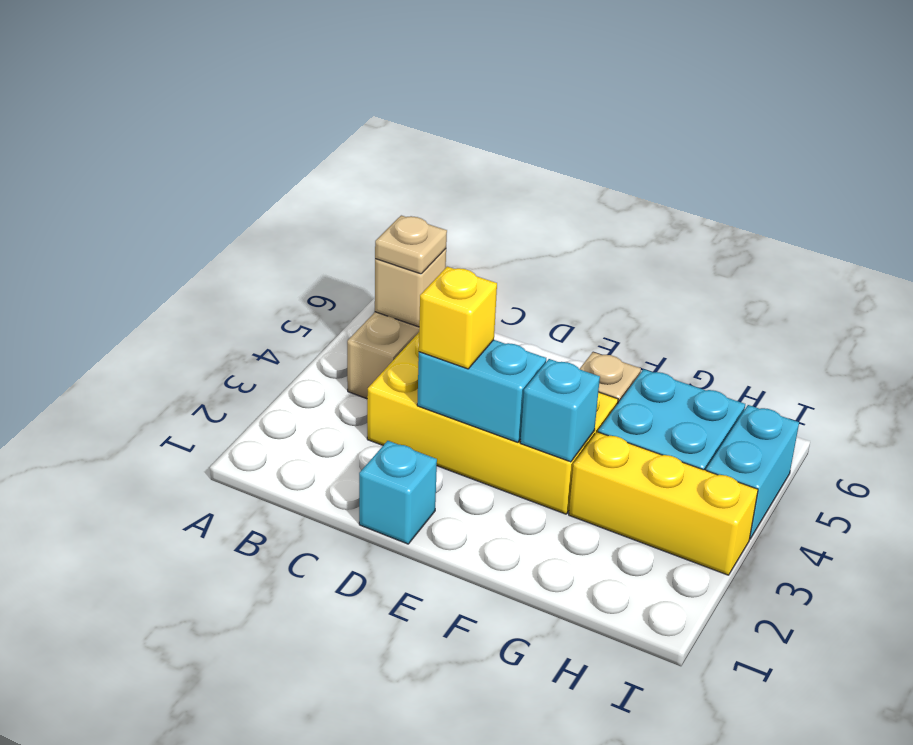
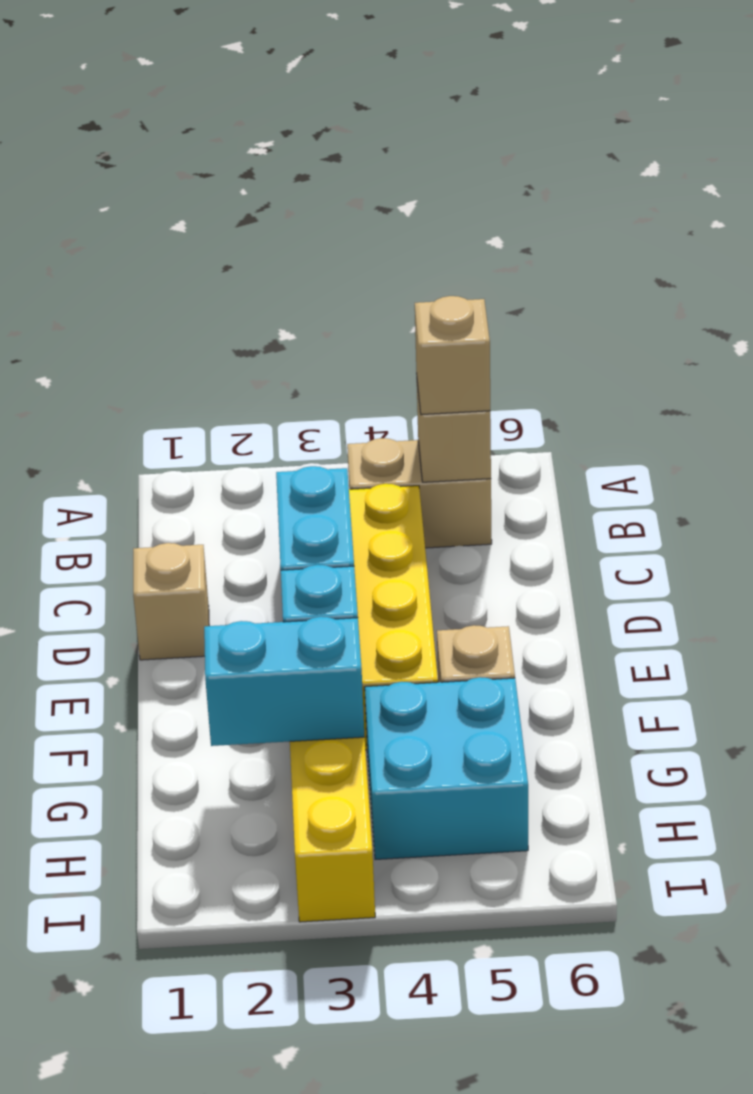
tan 1x1 plate [375,215,447,274] -> tan 1x1 brick [415,296,490,415]
cyan 1x1 brick [359,441,437,544] -> tan 1x1 brick [133,543,209,660]
yellow 1x1 brick [419,267,497,369] -> none
cyan 1x2 brick [706,405,799,539] -> cyan 1x2 brick moved to [204,617,364,746]

